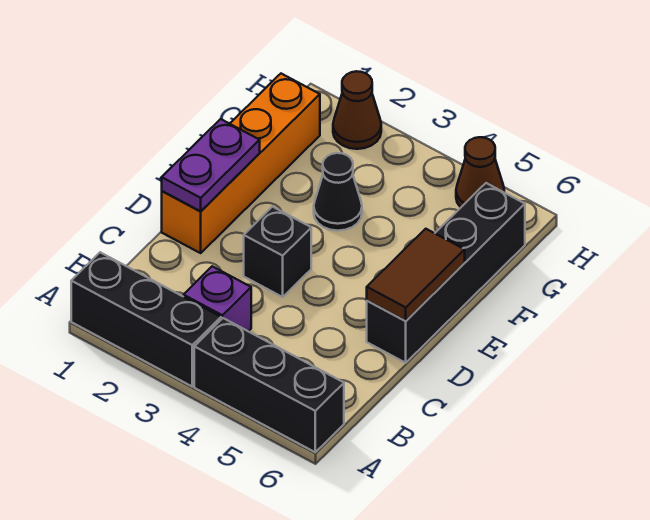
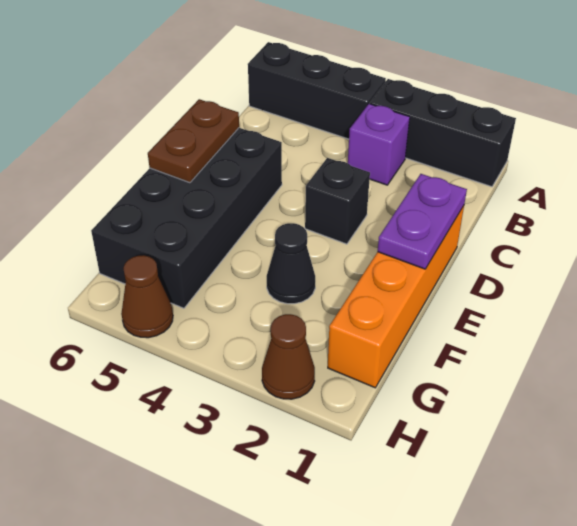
black 1x4 brick [367,183,525,363] -> black 2x4 brick [91,128,282,308]
brown 1x2 tile [367,229,465,321] -> brown 1x2 plate [148,99,239,183]

